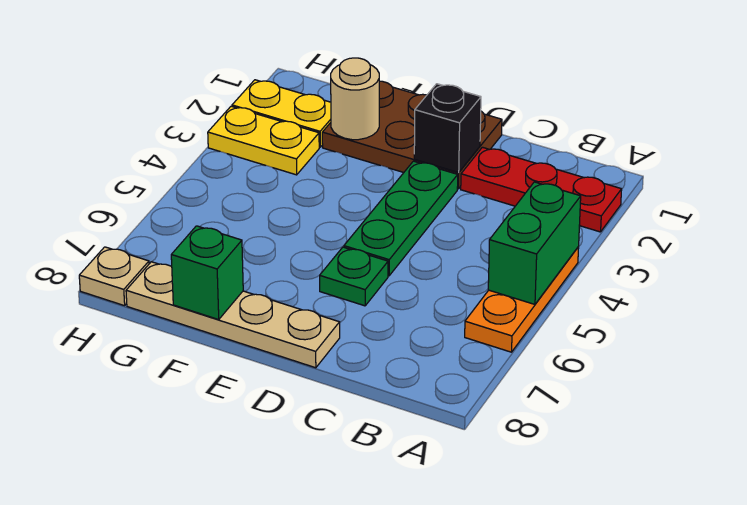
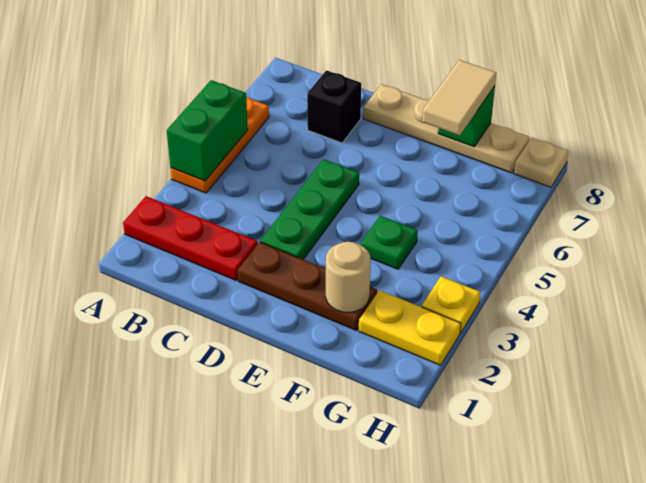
brown 2x3 plate [322,81,502,189] -> brown 1x3 plate [238,242,377,330]
black 1x1 brick [414,84,481,172] -> black 1x1 brick moved to [307,70,361,143]
green 1x1 plate [320,247,388,306] -> green 1x1 plate moved to [361,216,418,269]
none -> tan 1x2 tile [422,60,496,135]
yellow 1x2 plate [208,106,319,175] -> yellow 1x1 plate [422,276,480,333]

